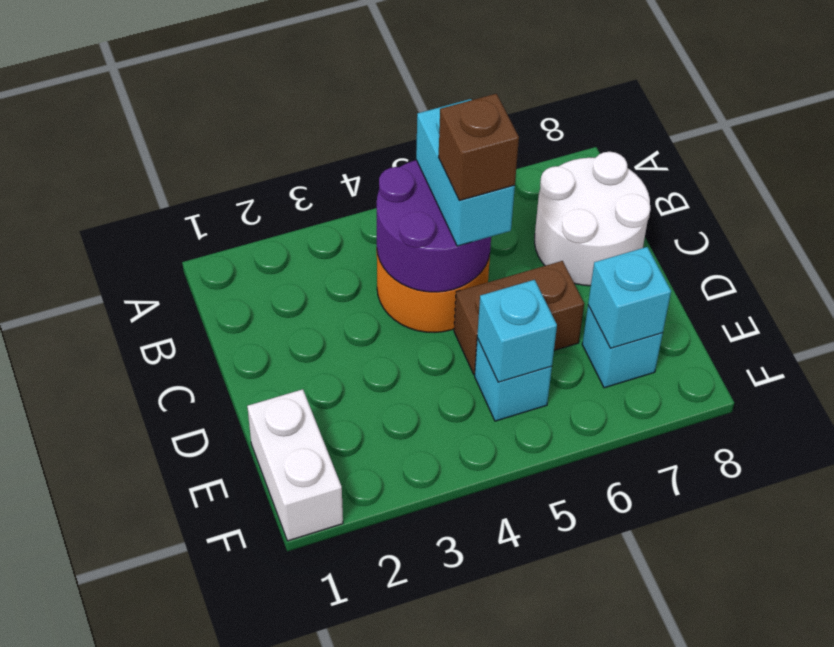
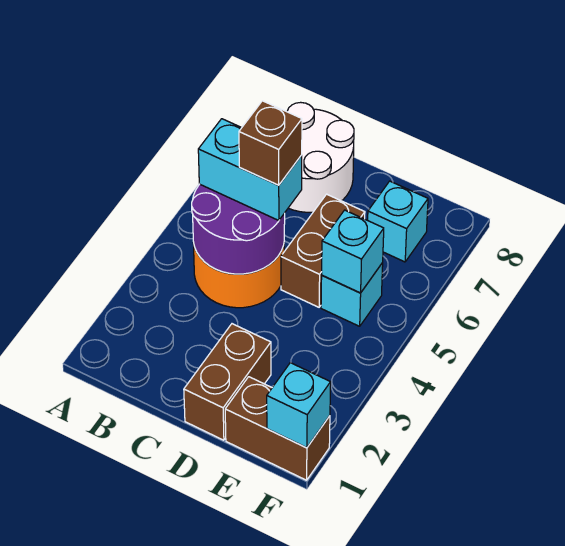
none -> brown 1x2 brick [184,324,271,440]
white 1x2 brick [247,389,343,541] -> brown 1x2 brick [225,377,330,480]
cyan 1x1 brick [588,247,671,348] -> cyan 1x1 brick moved to [267,363,331,448]

